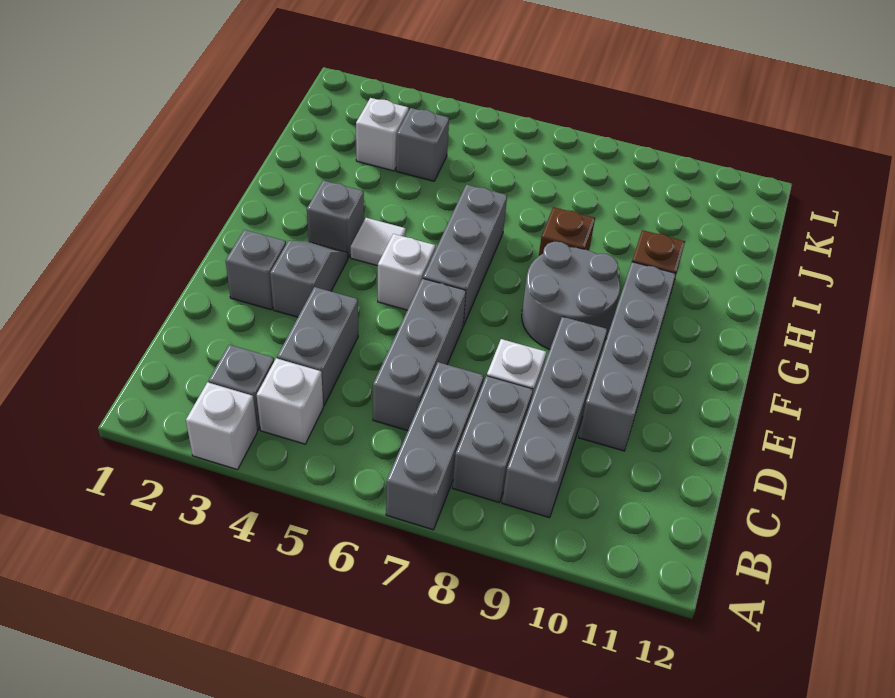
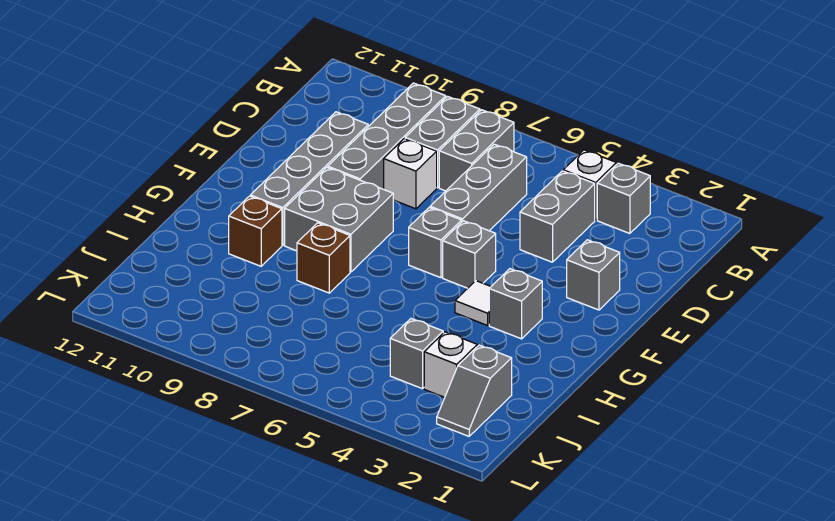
white 1x1 brick [186,382,257,470] -> none
grey 1x3 brick [386,362,484,530] -> grey 1x2 brick [439,110,514,191]
grey 1x2 slope [270,241,348,317] -> grey 1x2 slope moved to [437,345,512,436]
white 1x1 brick [378,234,435,310] -> grey 1x1 brick [443,221,496,288]
grey 1x3 brick [423,185,507,326] -> grey 1x1 brick [409,207,462,278]
grey 2x2 round brick [522,242,620,349] -> grey 2x2 brick [285,167,393,272]

